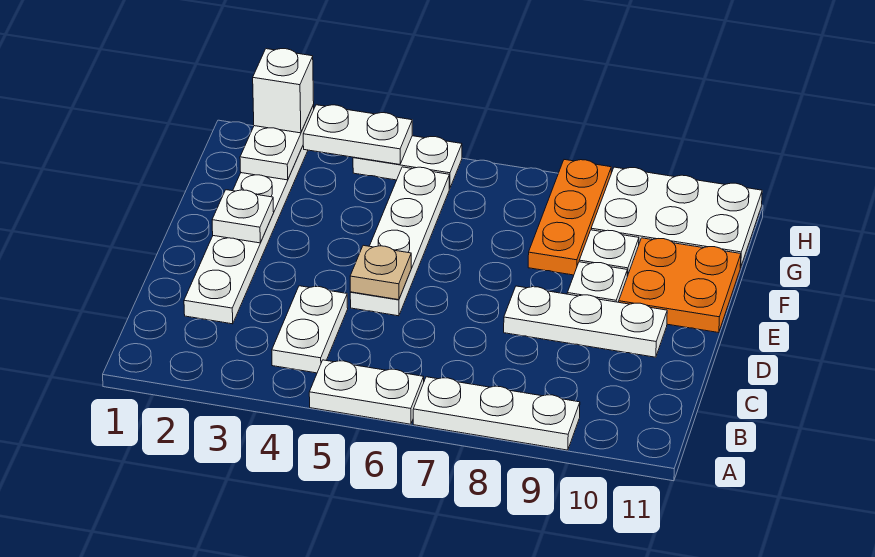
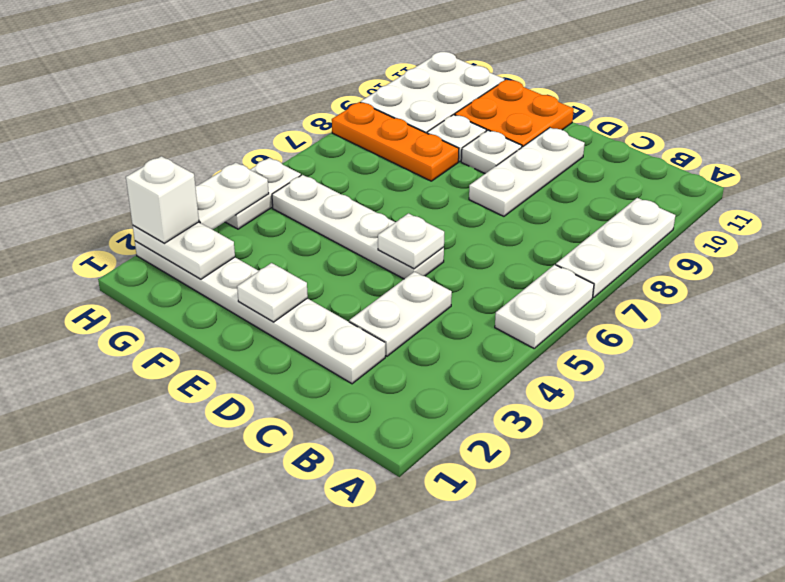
white 1x2 plate [272,286,348,373] -> white 1x2 plate turned to [349,272,452,356]
tan 1x1 plate [350,245,411,300] -> white 1x1 plate [378,213,444,269]

